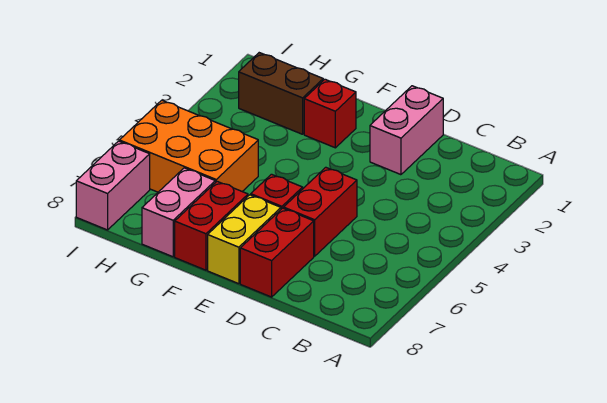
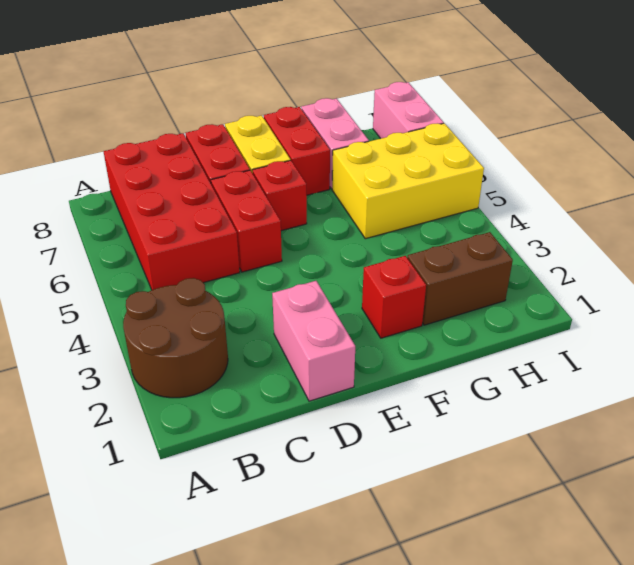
none -> brown 2x2 round brick [123,278,228,398]
none -> red 2x4 brick [104,133,240,290]
orange 2x3 brick [119,100,258,192] -> yellow 2x3 brick [332,123,484,239]

